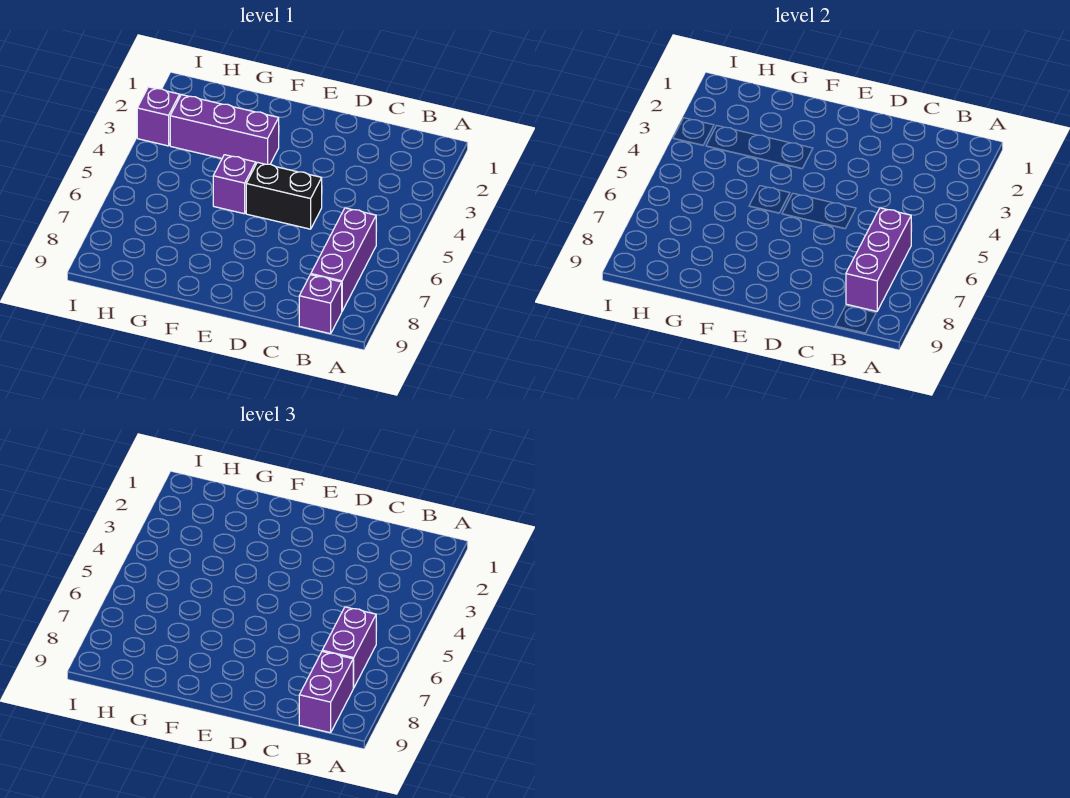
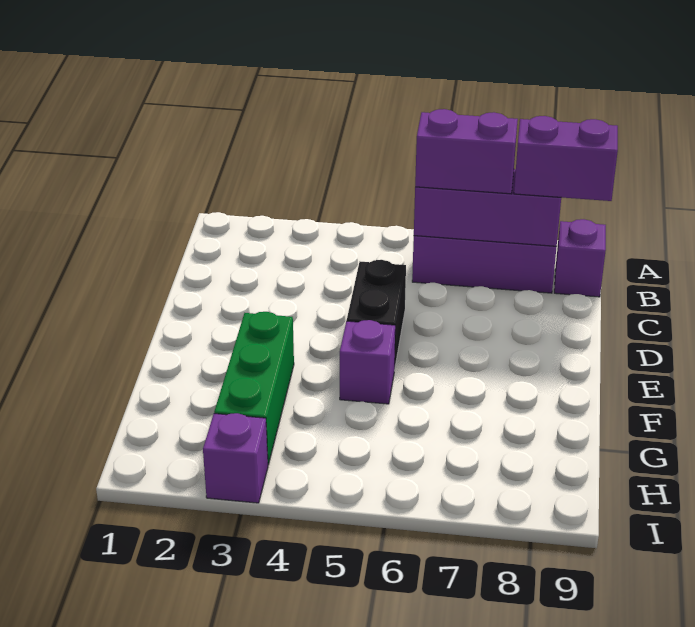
purple 1x3 brick [170,95,279,164] -> green 1x3 brick [214,312,294,465]

